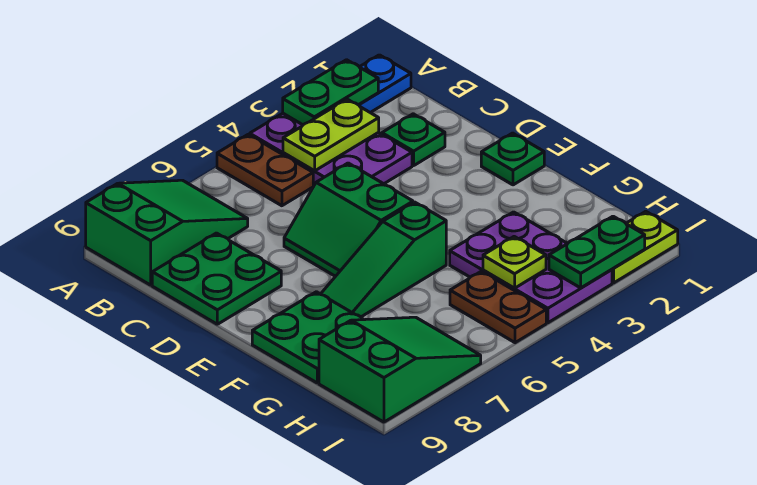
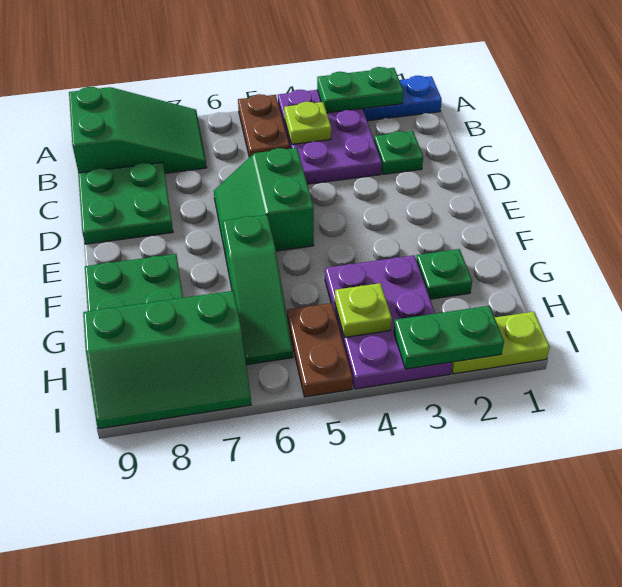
lime 1x2 plate [283,99,379,171] -> lime 1x1 plate [284,102,331,144]
green 1x1 plate [481,133,544,185] -> green 1x1 plate moved to [416,249,472,299]
green 1x3 slope [321,202,446,317] -> green 1x3 slope turned to [223,215,293,365]
green 2x3 slope [319,317,481,422] -> green 2x3 slope turned to [83,291,251,429]

